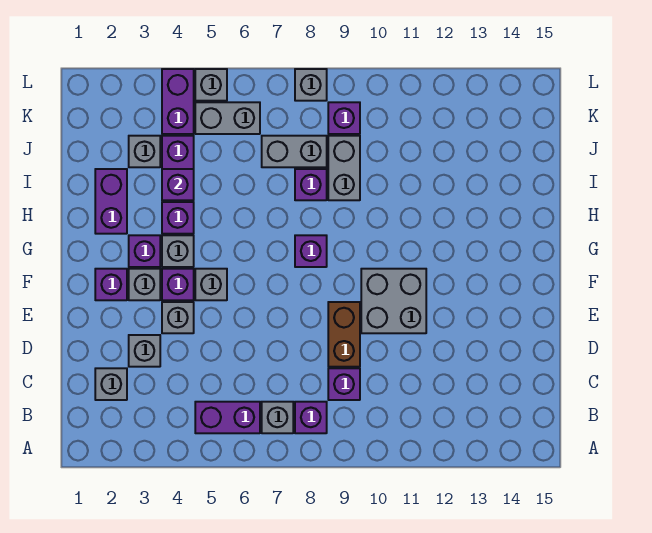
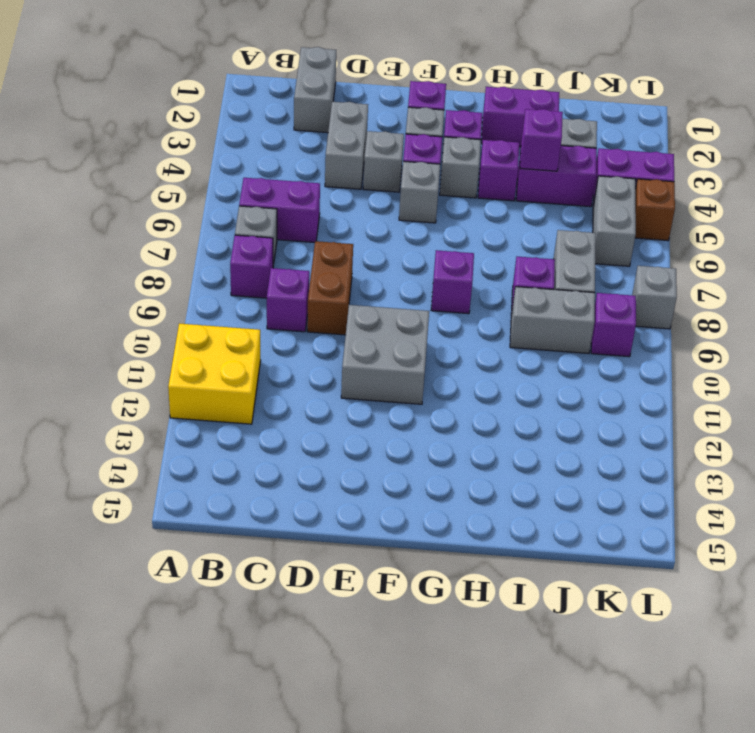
none -> yellow 2x2 brick [168,323,261,424]
purple 1x2 brick [195,402,260,433] -> purple 1x2 brick turned to [239,178,320,243]
grey 1x1 brick [95,368,127,400] -> grey 1x2 brick [294,47,336,133]
grey 1x1 brick [129,335,160,367] -> grey 1x2 brick [325,102,368,189]
brown 1x2 brick [328,302,360,367] -> brown 1x2 brick turned to [307,241,353,335]
grey 1x1 brick [195,69,227,101] -> brown 1x1 brick [635,179,675,241]

